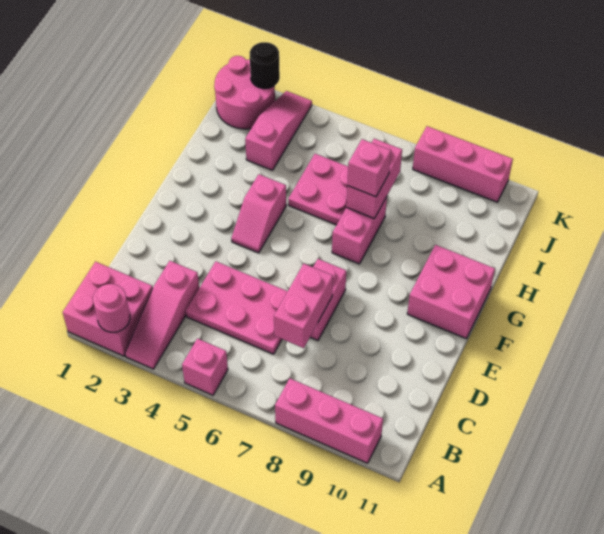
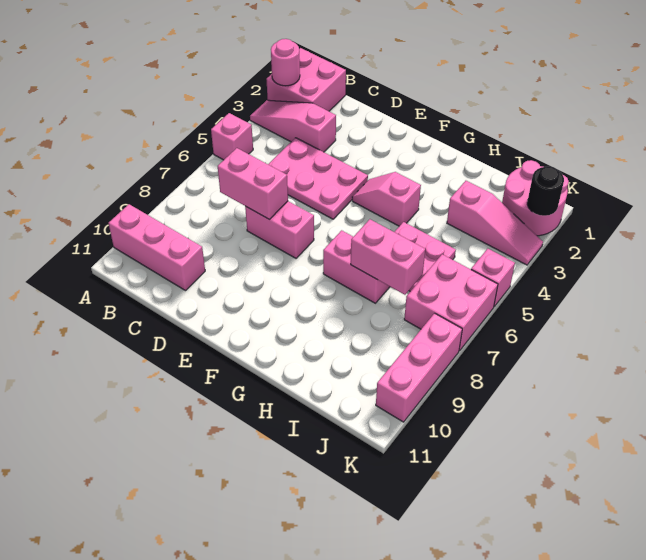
pink 1x3 brick [275,379,383,463] -> pink 1x3 brick turned to [108,204,205,291]
pink 2x3 plate [186,262,288,354] -> pink 2x3 plate turned to [268,138,368,219]
pink 2x2 brick [407,245,495,339] -> pink 2x2 brick moved to [404,254,498,351]
pink 1x1 brick [347,139,391,197] -> pink 1x1 brick moved to [471,249,515,307]

